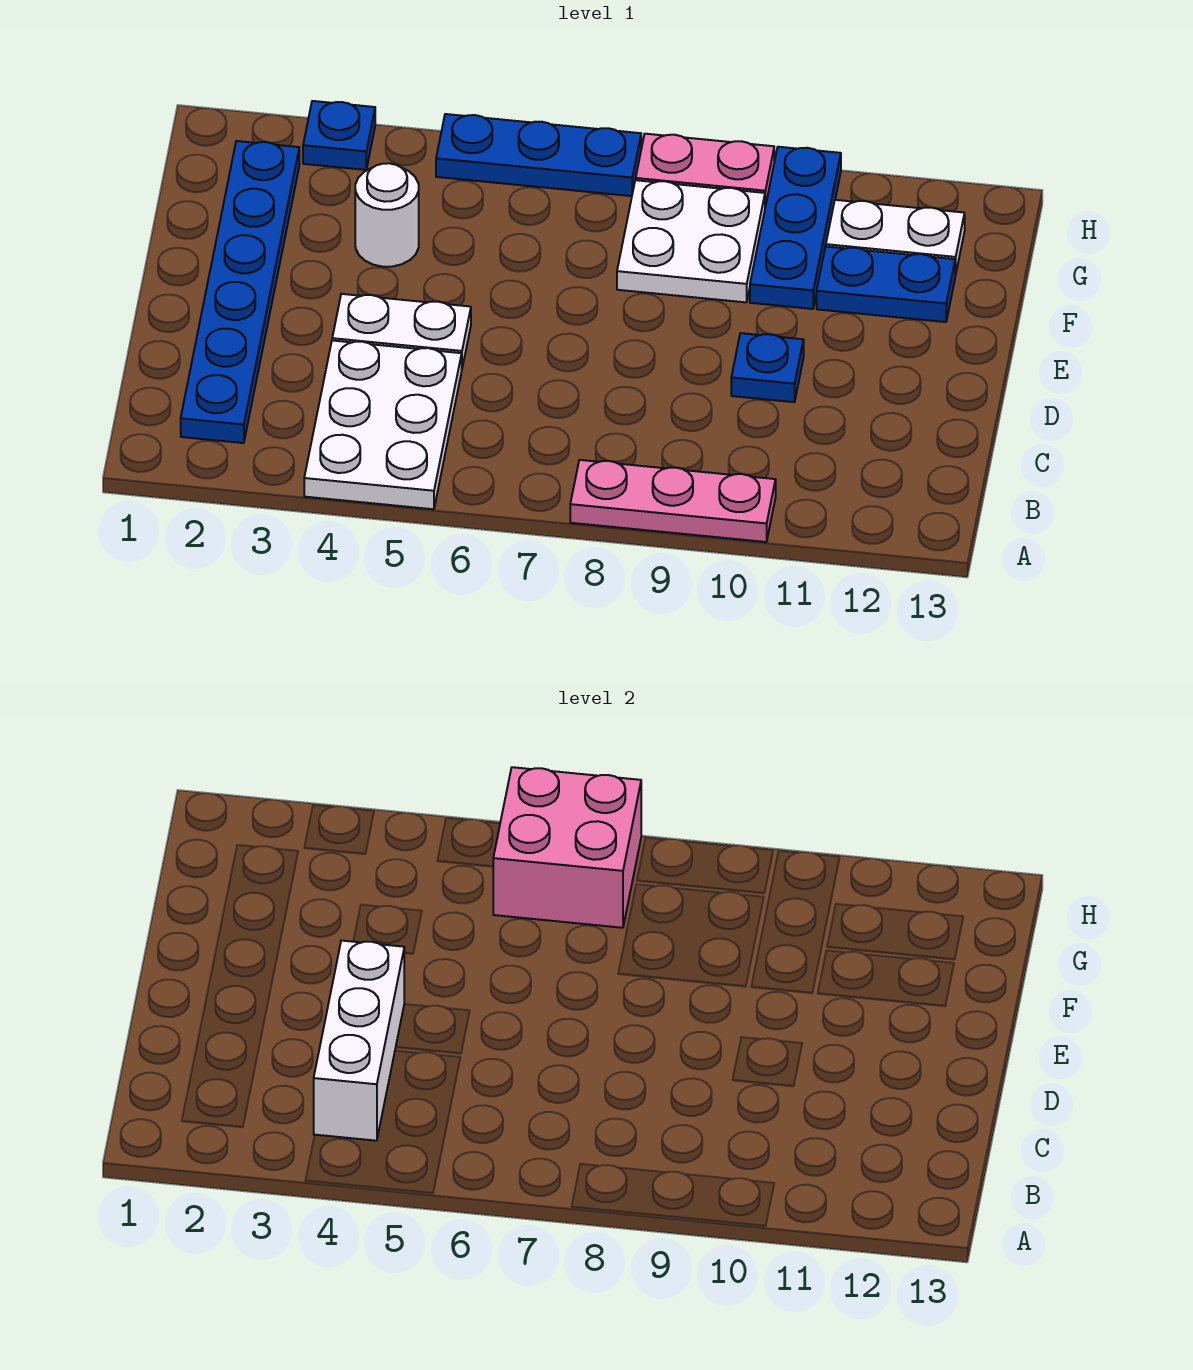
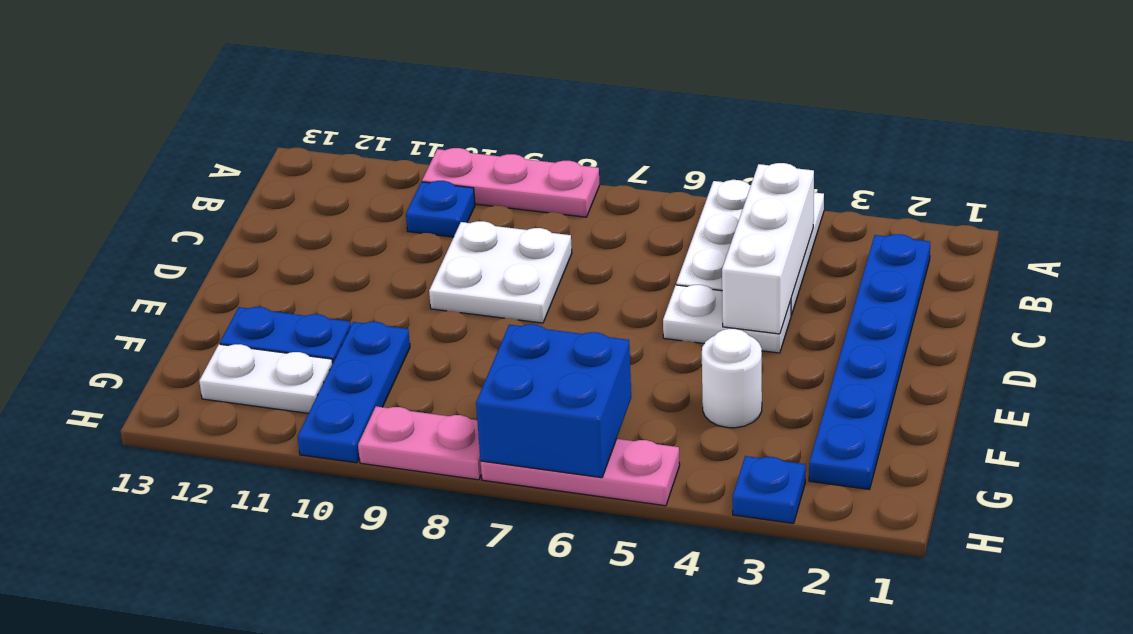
blue 1x1 plate [731,333,804,402] -> blue 1x1 plate moved to [406,181,475,237]
white 2x2 plate [617,180,765,302] -> white 2x2 plate moved to [429,221,572,323]
pink 2x2 brick [493,767,641,928] -> blue 2x2 brick [476,324,631,478]
blue 1x3 plate [436,114,641,196] -> pink 1x3 plate [481,439,680,506]

